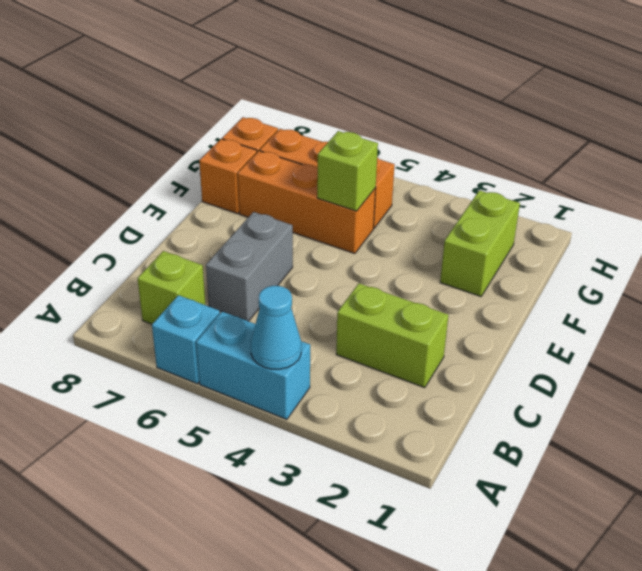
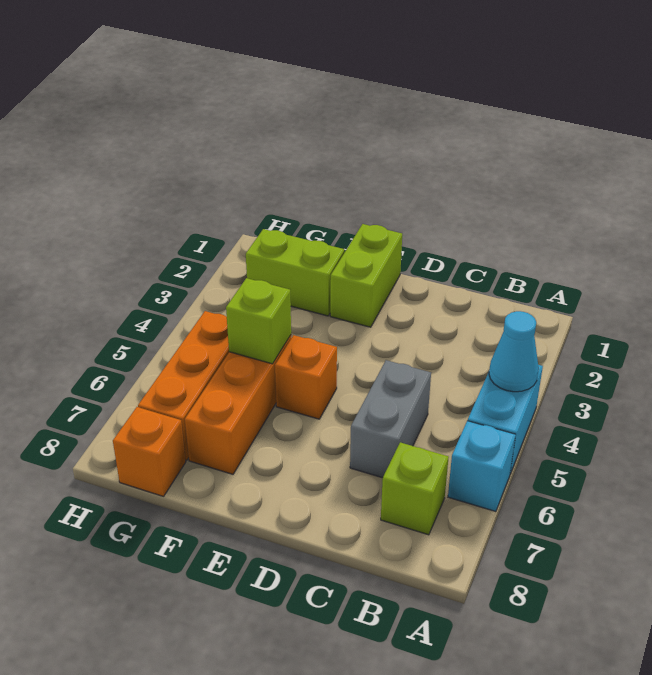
lime 1x2 brick [336,283,448,388] -> lime 1x2 brick moved to [330,224,402,327]
grey 1x2 brick [206,212,293,321] -> grey 1x2 brick turned to [350,360,431,478]
orange 1x1 brick [199,139,257,214] -> orange 1x1 brick moved to [275,335,337,419]

